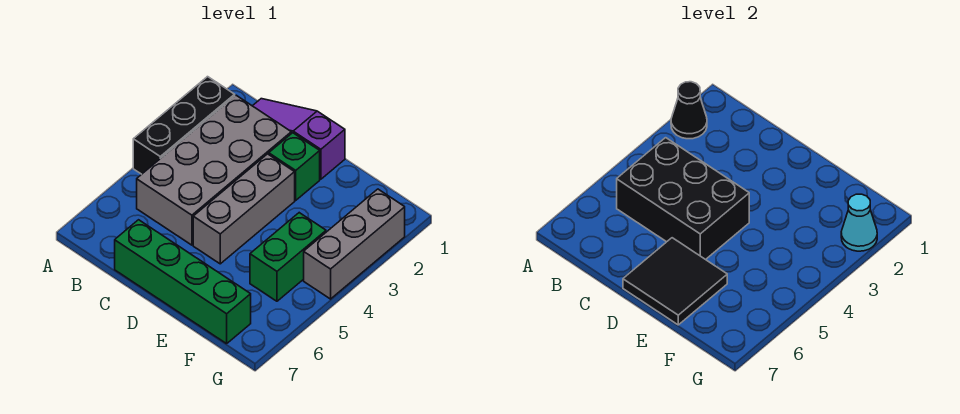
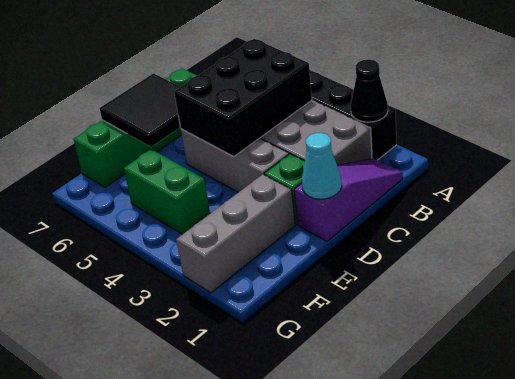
grey 1x3 brick [304,189,405,299] -> grey 1x3 brick turned to [176,174,295,293]
cyan 1x1 cone [841,194,877,251] -> cyan 1x1 cone moved to [302,133,342,199]

